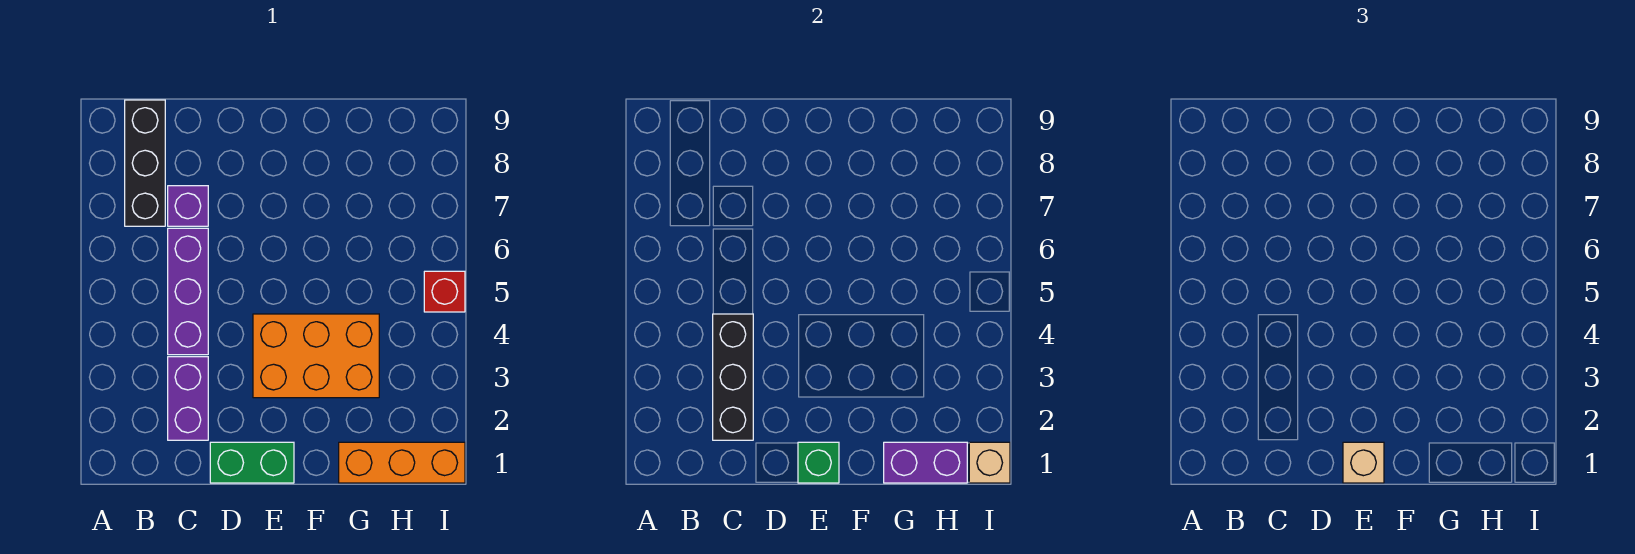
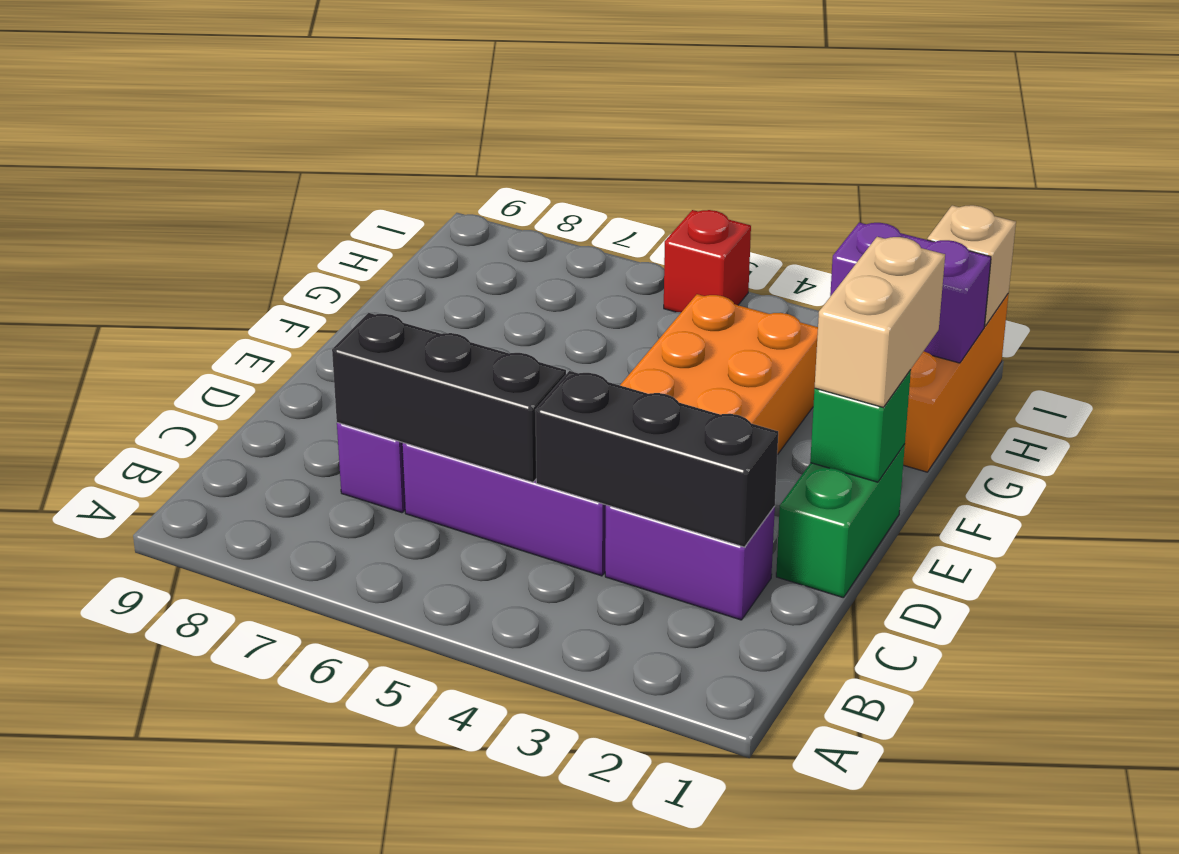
black 1x3 brick [125,100,165,226] -> black 1x3 brick moved to [332,313,566,482]
tan 1x1 brick [1343,442,1384,483] -> tan 1x2 brick [815,237,945,407]
purple 1x2 brick [884,442,967,483] -> purple 1x2 brick turned to [830,223,991,363]

